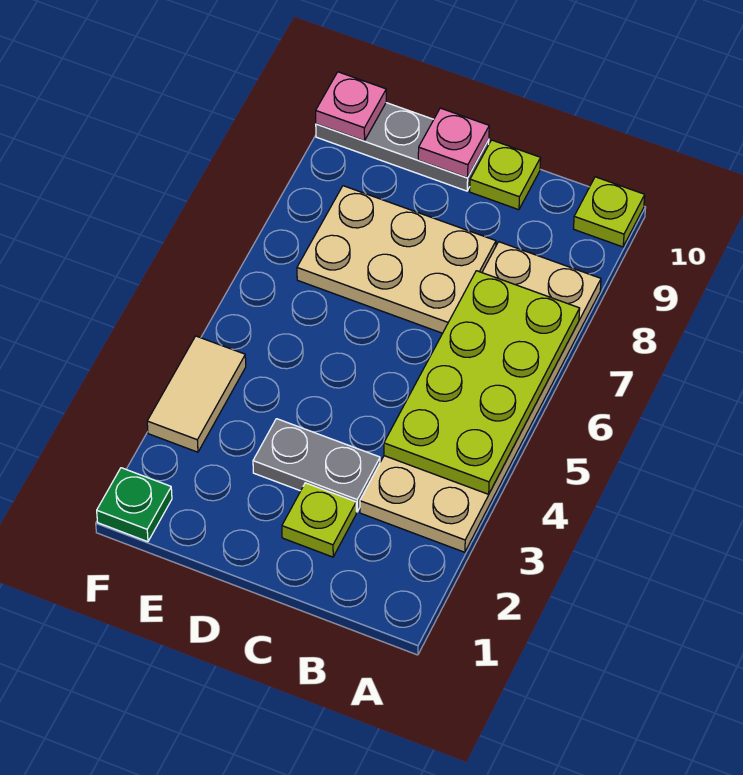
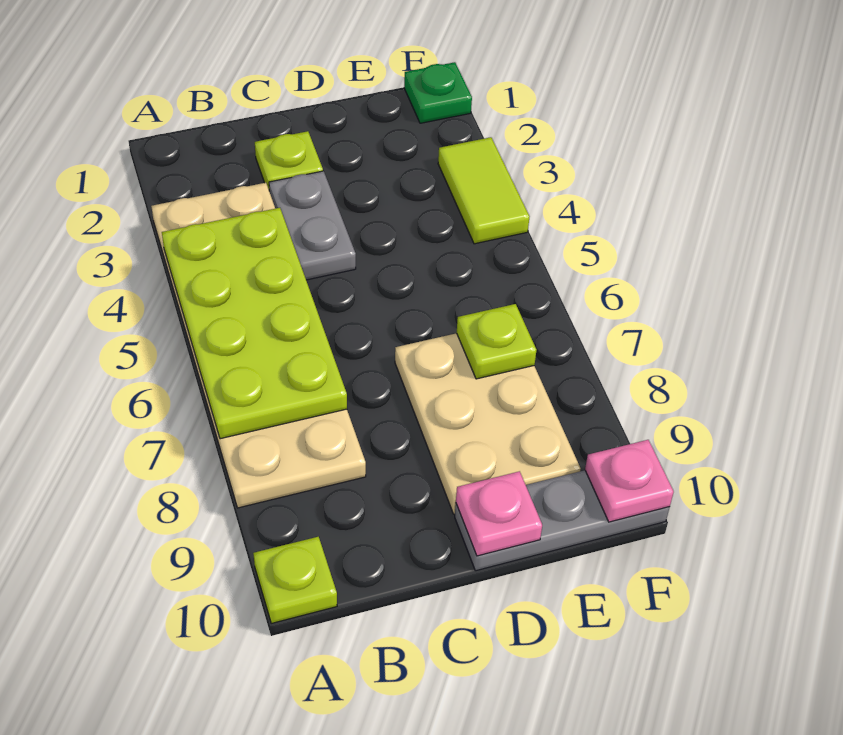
grey 1x2 plate [253,419,380,512] -> grey 1x2 plate turned to [269,171,356,280]
tan 2x3 plate [297,186,496,333] -> tan 2x3 plate turned to [395,333,581,514]
lime 1x1 plate [470,140,541,210] -> lime 1x1 plate moved to [457,304,536,379]
tan 1x2 tile [147,336,246,452] -> lime 1x2 tile [438,137,530,244]

